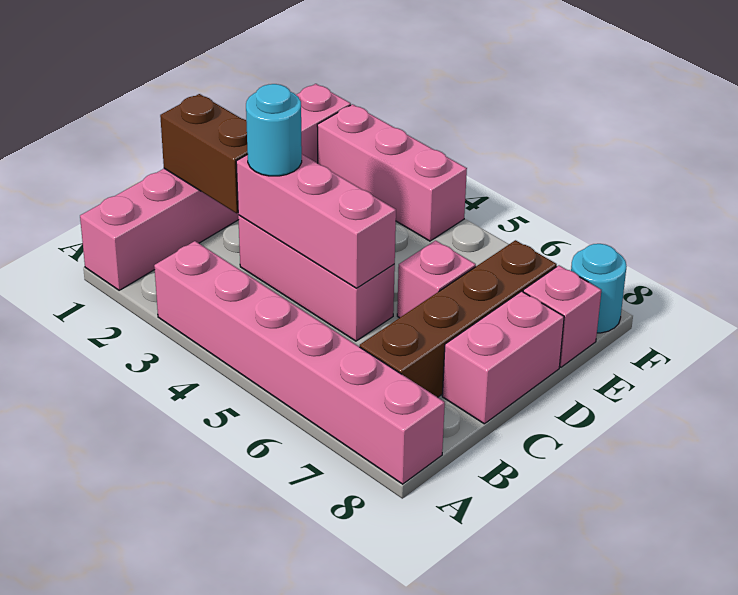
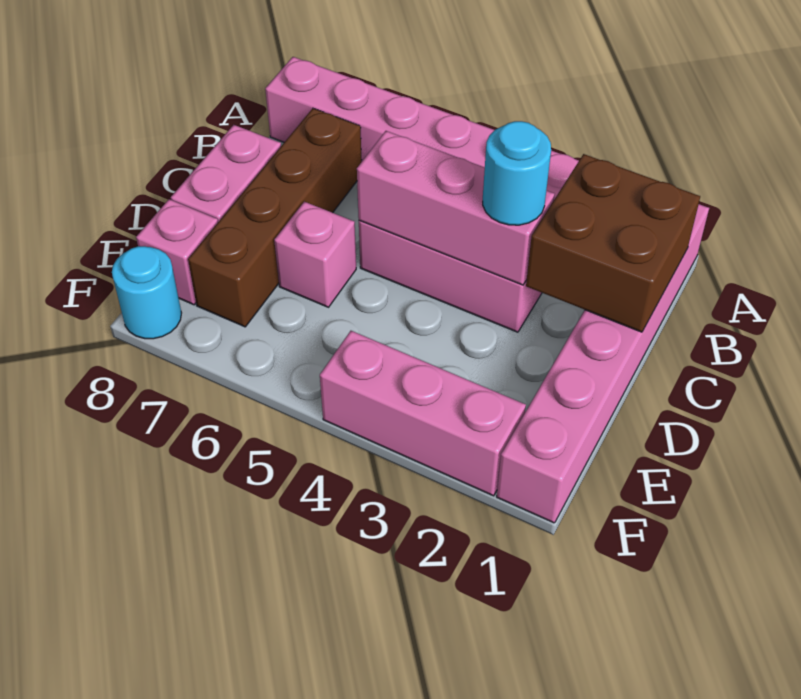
brown 1x2 brick [160,94,248,213] -> brown 2x2 brick [526,154,700,332]

